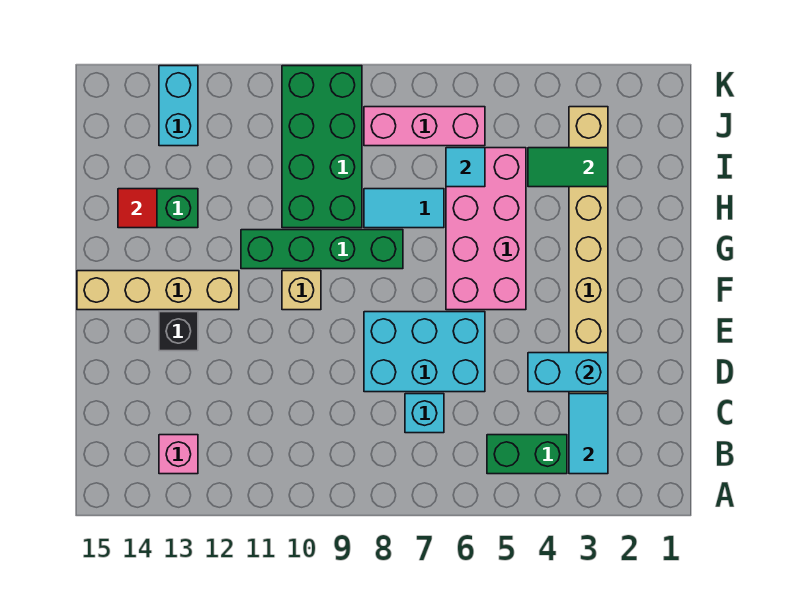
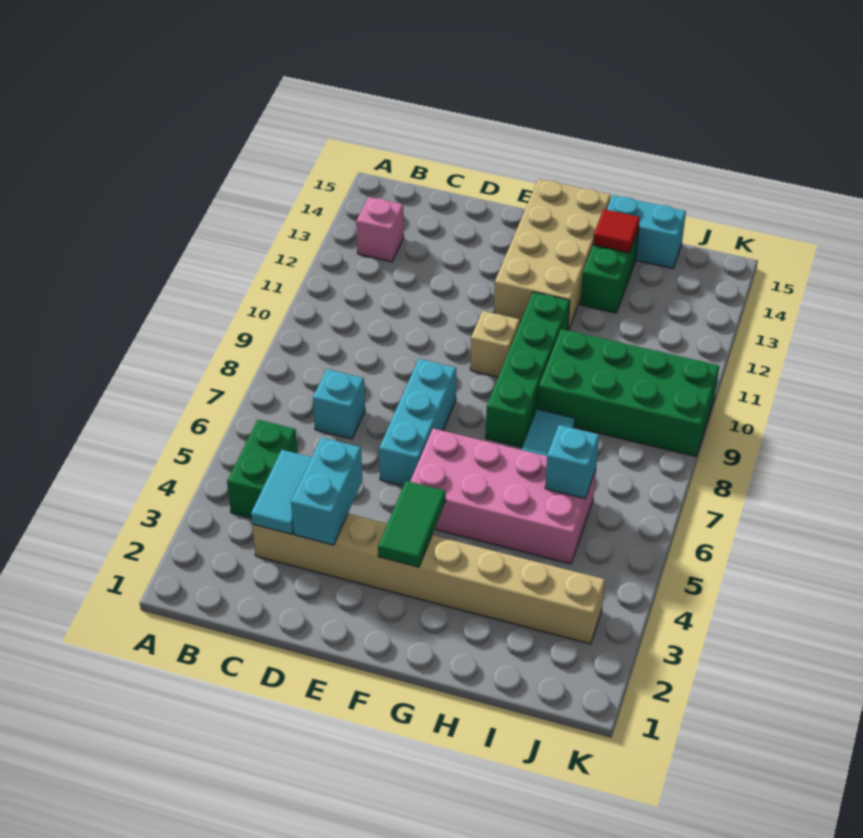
cyan 1x2 tile [569,394,608,474] -> cyan 1x2 tile turned to [251,450,312,534]
cyan 2x3 brick [364,312,485,392] -> cyan 1x3 brick [379,359,456,486]
black 1x1 brick [159,312,198,351] -> none
tan 1x4 brick [77,271,239,310] -> tan 2x4 brick [494,179,611,330]
green 1x2 tile [528,148,608,187] -> green 1x2 tile moved to [378,481,446,567]
cyan 1x1 tile [446,148,485,187] -> cyan 1x1 brick [545,425,599,499]
pink 1x3 brick [364,107,485,146] -> none
cyan 1x2 brick [159,66,198,146] -> cyan 1x2 brick moved to [607,195,686,268]

